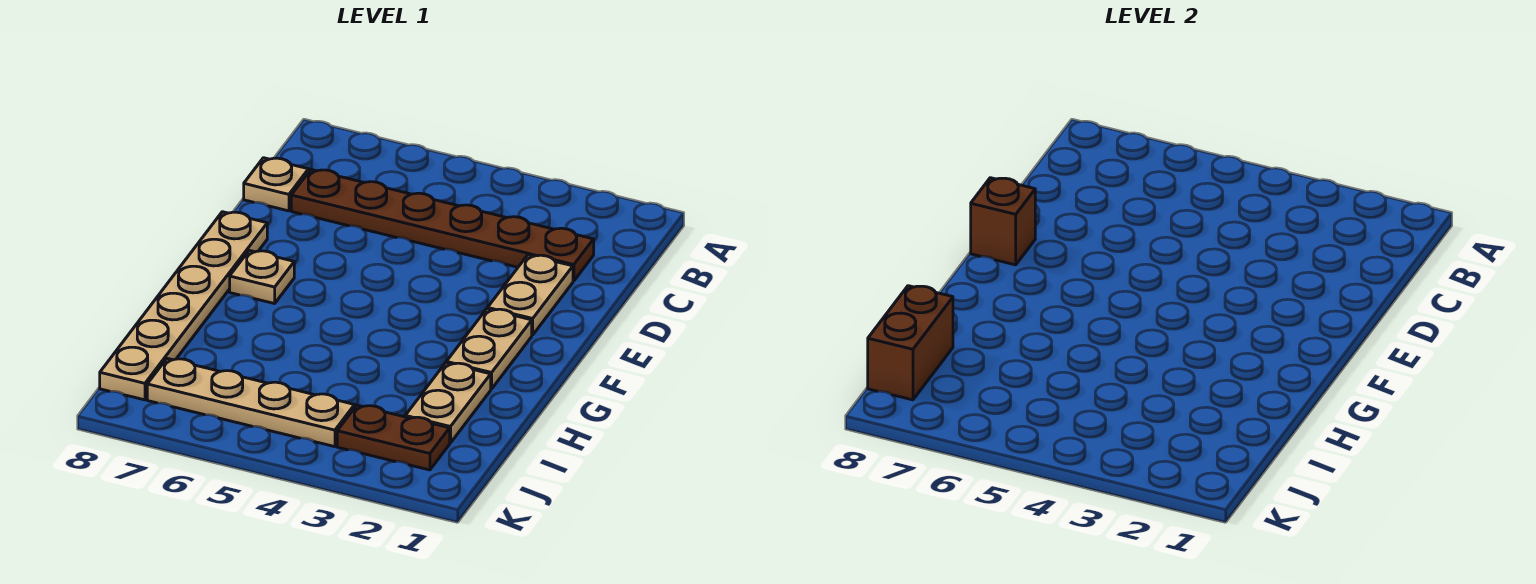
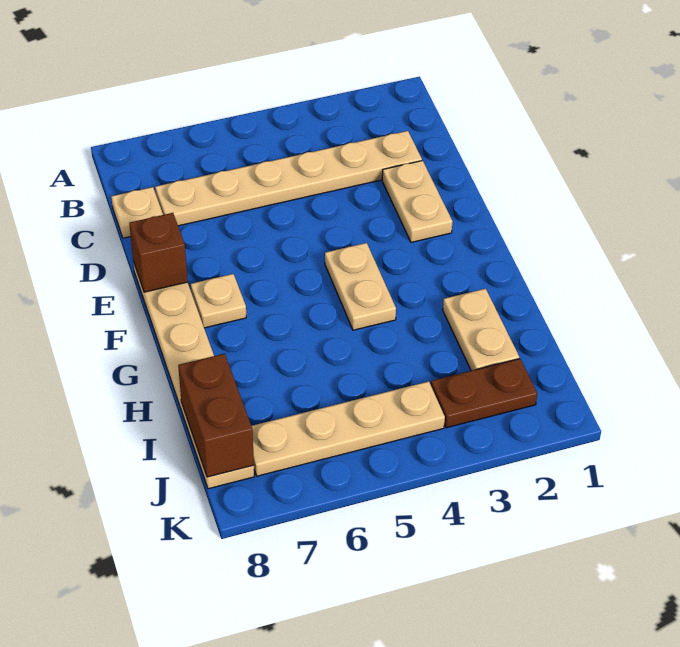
brown 1x6 plate [291,170,594,281] -> tan 1x6 plate [155,131,422,226]
tan 1x2 plate [446,309,532,389] -> tan 1x2 plate moved to [325,243,396,330]

